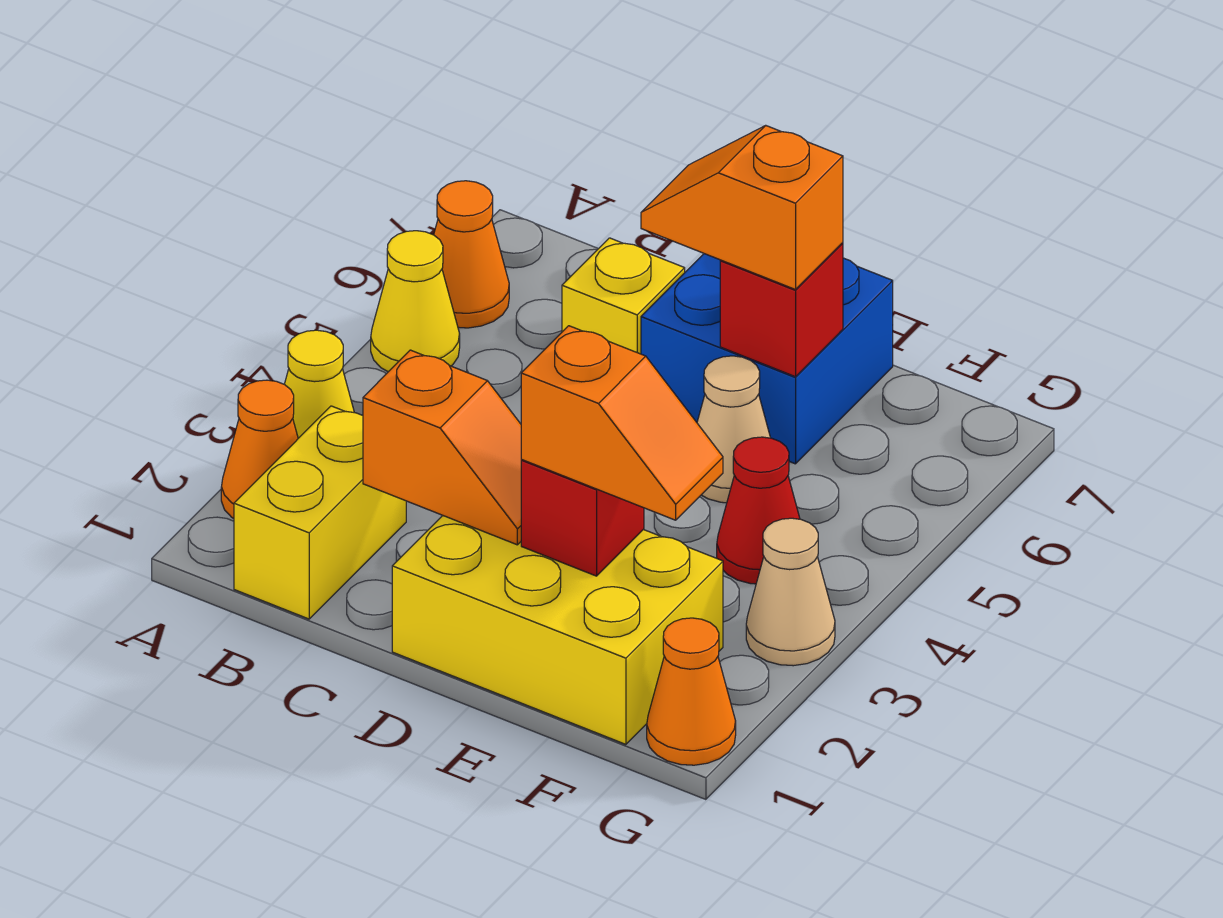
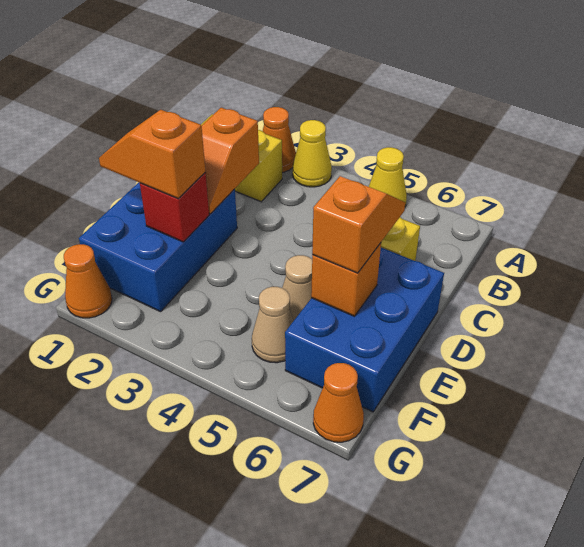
orange 1x1 cone [434,181,509,328] -> orange 1x1 cone moved to [313,363,364,442]
yellow 2x3 brick [392,516,723,744] -> blue 2x3 brick [79,182,237,312]
blue 2x2 brick [641,254,893,464] -> blue 2x3 brick [285,248,444,412]
orange 1x2 slope [521,326,723,520] -> orange 1x2 slope turned to [99,110,205,199]
red 1x1 brick [720,243,843,377] -> orange 1x1 brick [311,243,381,316]
red 1x1 cone [717,437,800,584] -> none
tan 1x1 cone [746,518,835,666] -> tan 1x1 cone moved to [252,287,294,363]

